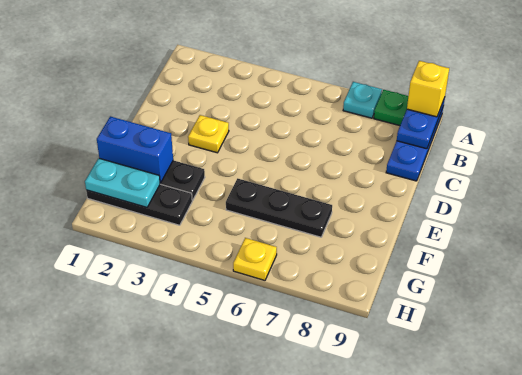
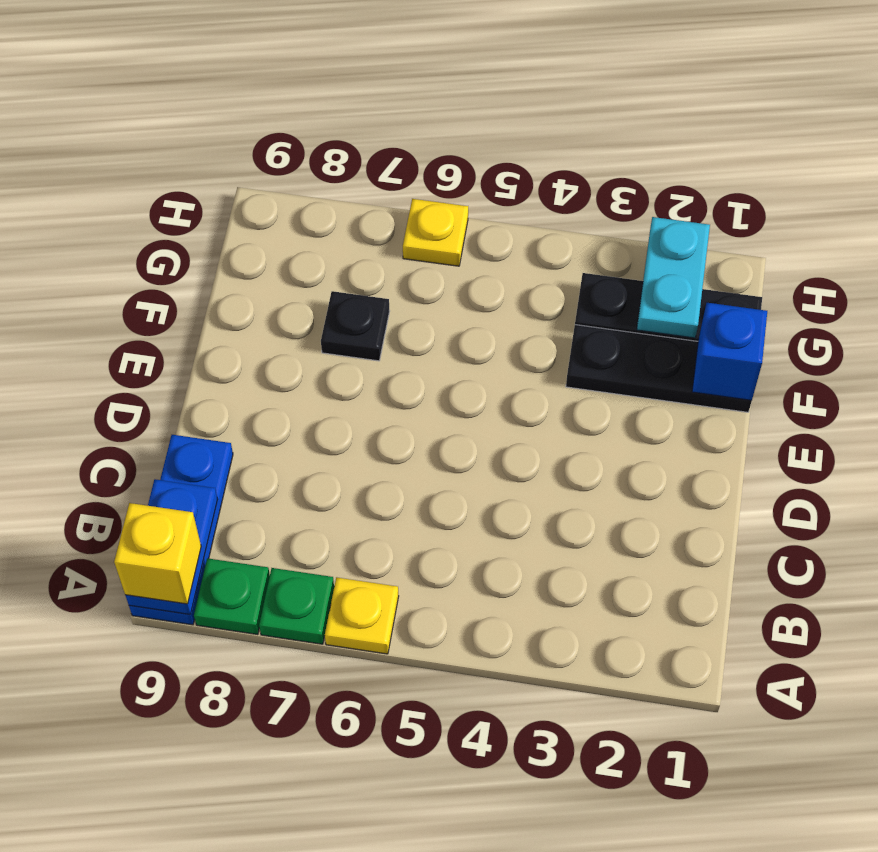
cyan 1x1 plate [343,82,382,118] -> green 1x1 plate [259,568,334,644]
yellow 1x1 plate [188,115,229,153] -> yellow 1x1 plate moved to [325,577,399,654]
blue 1x2 brick [97,116,173,183] -> blue 1x1 brick [692,303,767,401]
black 1x3 plate [226,178,332,237] -> black 1x1 plate [321,291,390,361]
cyan 1x2 plate [85,158,160,207] -> cyan 1x2 plate turned to [637,217,710,338]

